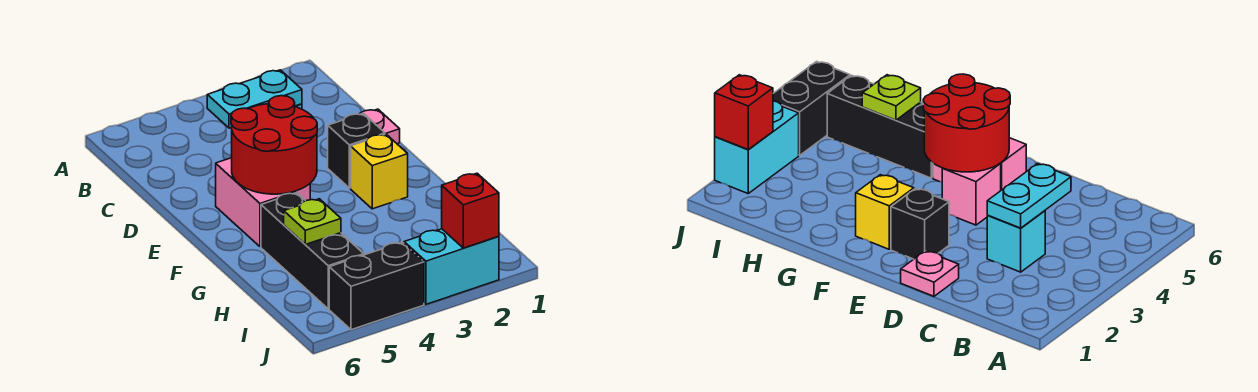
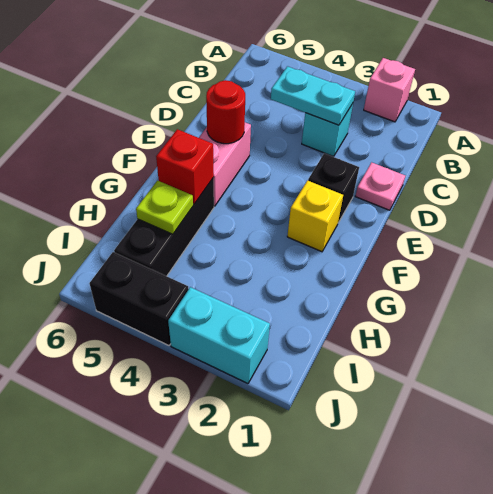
pink 1x1 brick [942,164,1001,225] -> pink 1x1 brick moved to [364,58,415,122]
red 2x2 round brick [231,96,317,194] -> red 1x1 round brick [206,80,245,144]
red 1x1 brick [442,173,499,248] -> red 1x1 brick moved to [156,129,214,204]

